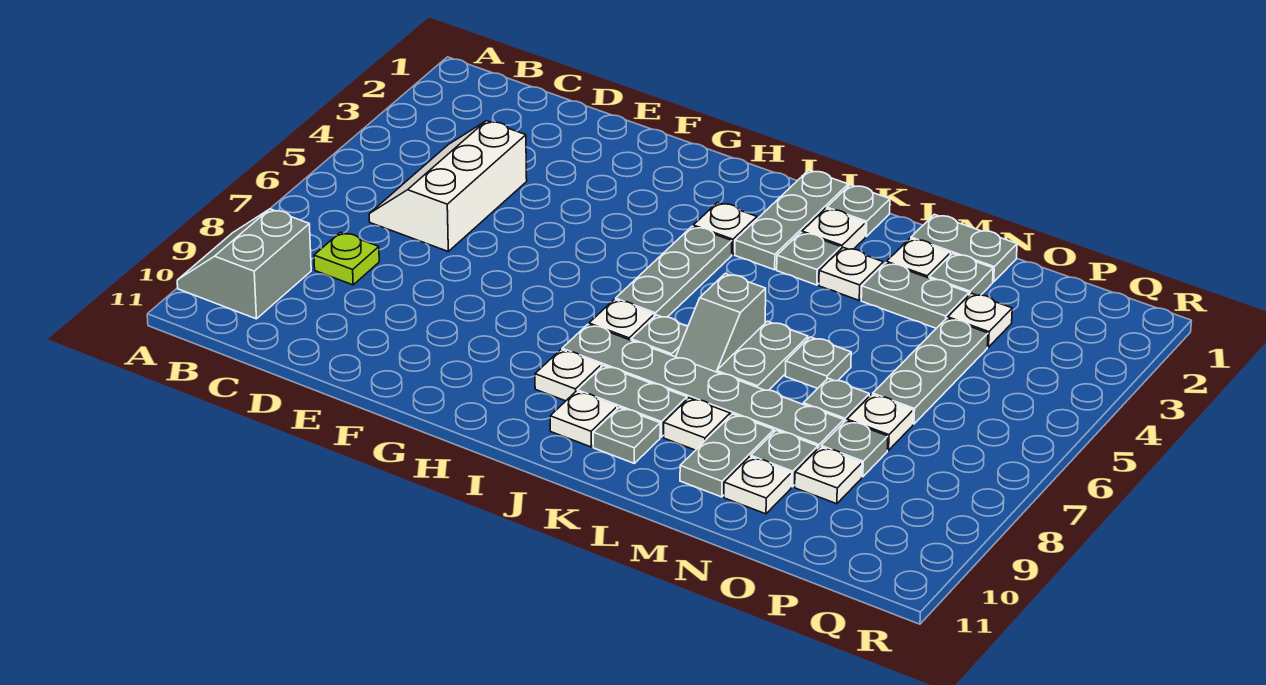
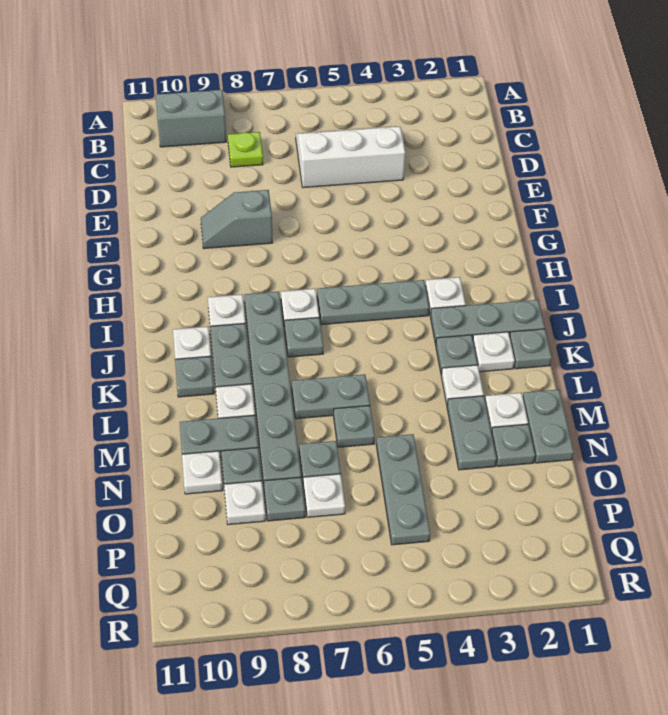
grey 1x2 slope [676,274,766,372] -> grey 1x2 slope moved to [201,190,273,249]
white 1x1 plate [948,293,1012,347] -> none
grey 1x3 plate [872,318,988,424] -> grey 1x3 plate turned to [376,434,430,545]

